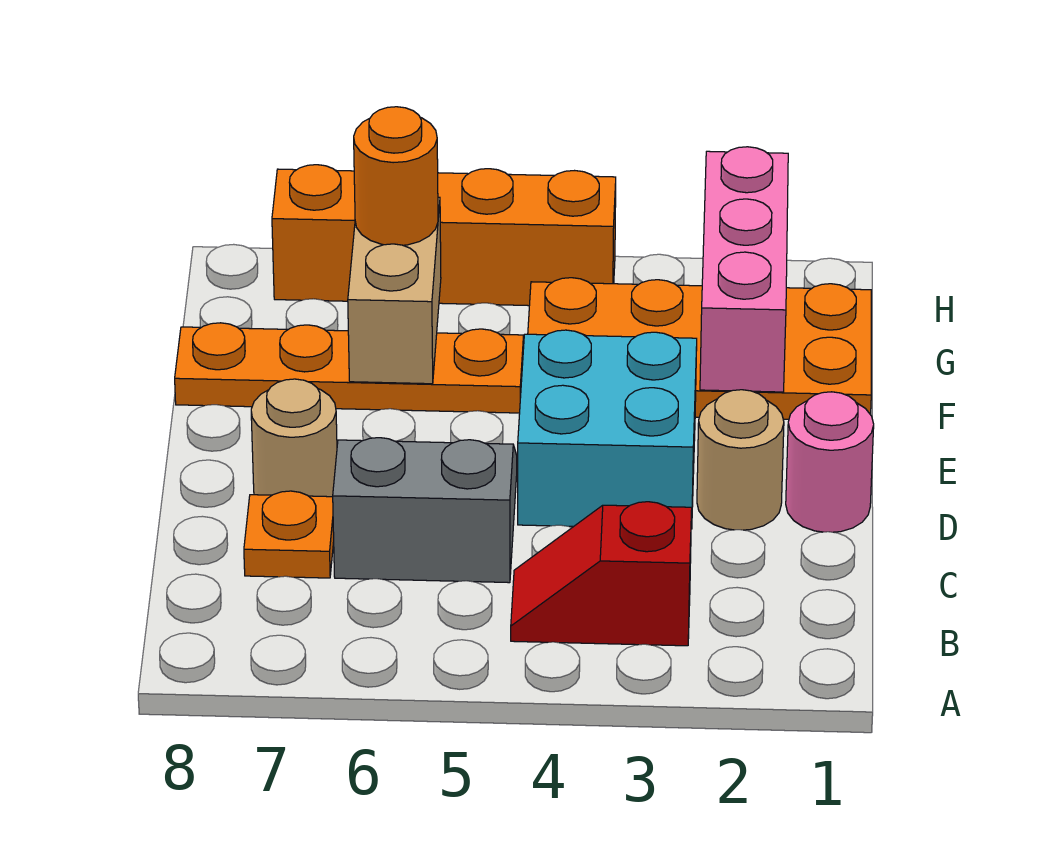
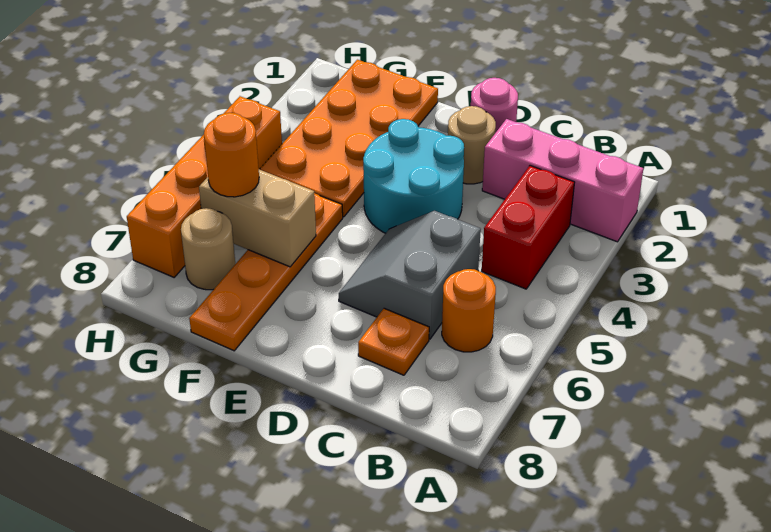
red 1x2 slope [511,502,692,646] -> red 1x2 brick [482,166,575,289]
none -> orange 1x1 round brick [442,269,496,352]
cyan 2x2 brick [518,330,697,529] -> cyan 2x2 round brick [363,119,464,233]
tan 1x1 round brick [251,379,337,497] -> tan 1x1 round brick moved to [181,208,235,290]
pink 1x3 brick [700,147,788,392] -> pink 1x3 brick moved to [482,119,643,242]

